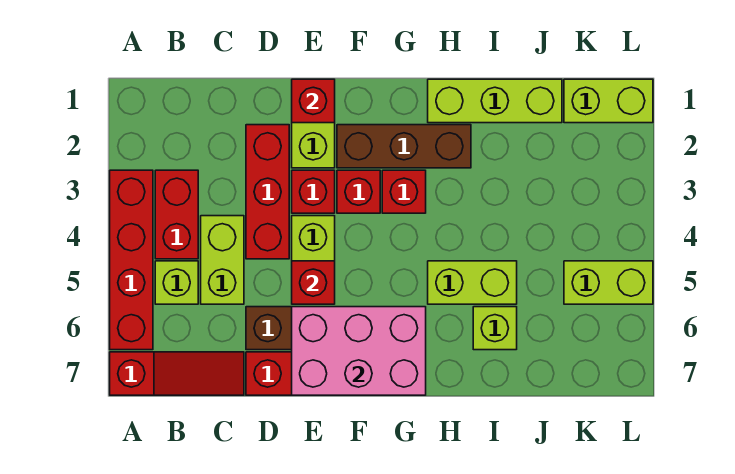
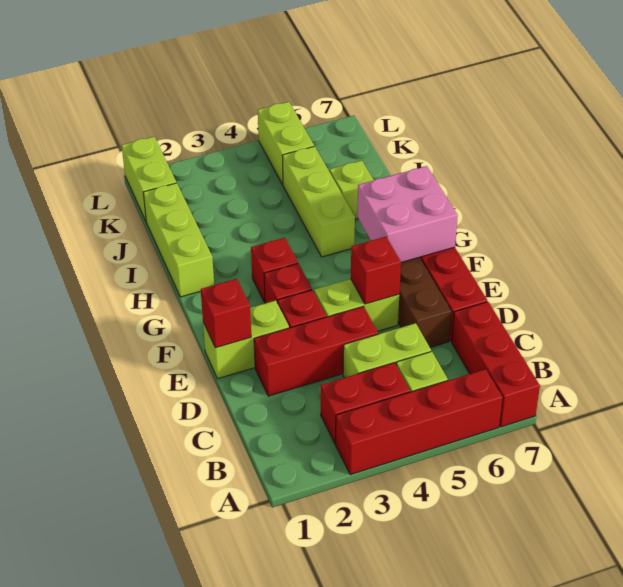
red 1x3 slope [110,352,244,395] -> red 1x3 brick [451,302,540,427]
pink 2x3 brick [292,307,426,395] -> pink 2x2 brick [357,166,458,262]
brown 1x3 brick [337,125,471,168] -> none
lime 1x2 brick [428,261,517,304] -> lime 1x3 brick [282,146,355,257]

